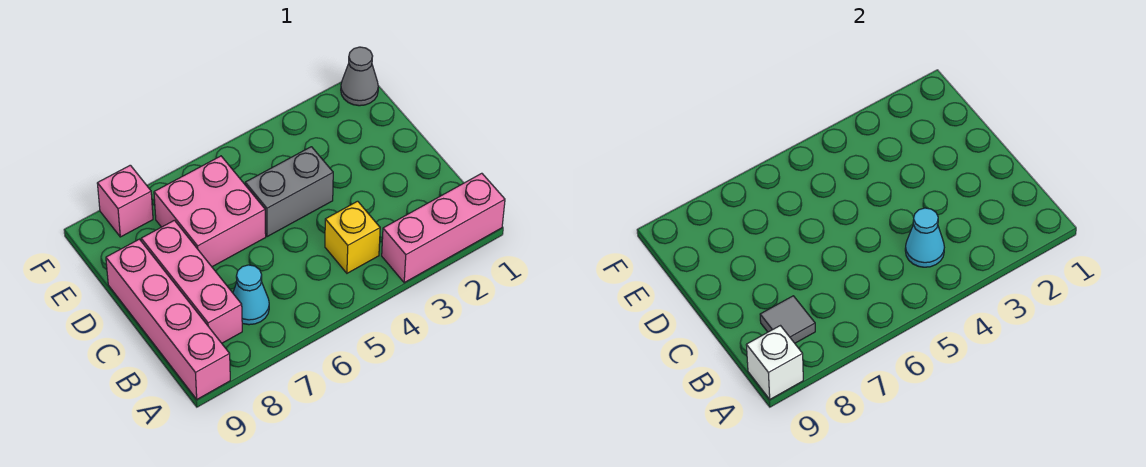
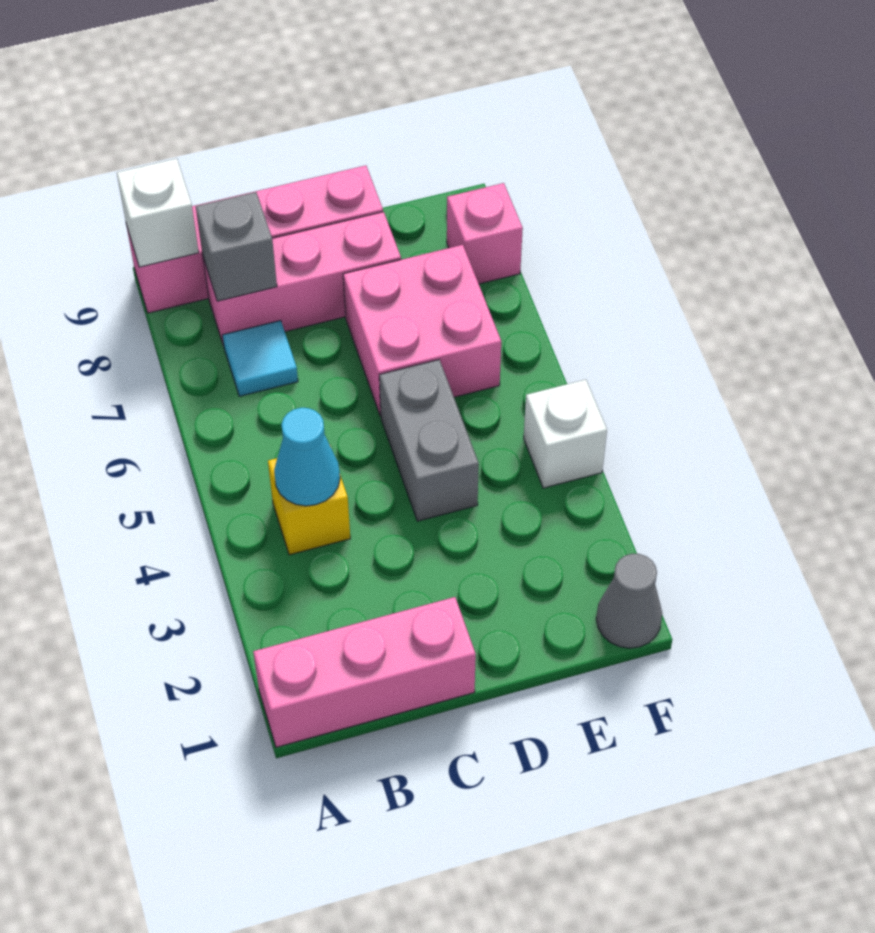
pink 1x3 brick [382,173,505,283] -> pink 1x3 brick turned to [253,597,476,747]
cyan 1x1 cone [233,265,269,325] -> cyan 1x1 tile [222,320,298,396]
grey 1x1 tile [760,296,815,343] -> grey 1x1 brick [196,192,277,301]
none -> white 1x1 brick [524,380,607,488]

